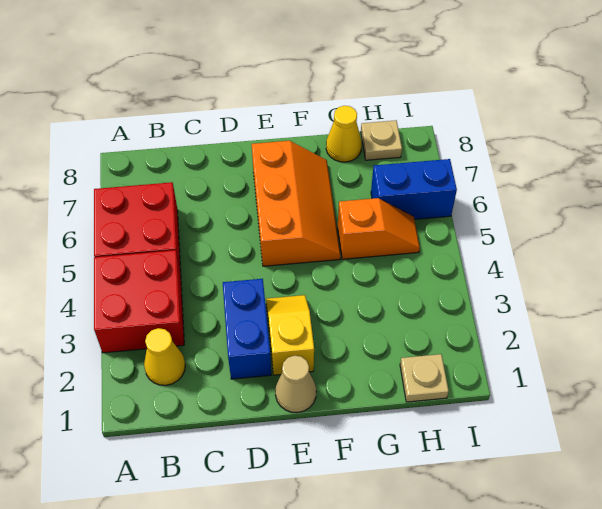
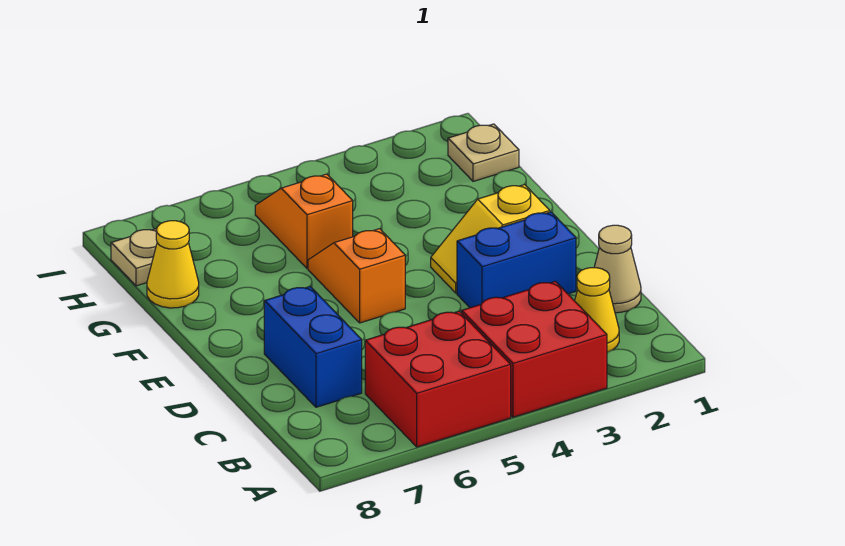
tan 1x1 cone [275,356,316,413] -> tan 1x1 cone moved to [594,225,641,313]
orange 2x3 slope [252,141,340,266] -> orange 1x2 slope [308,229,405,323]
blue 1x2 brick [371,159,457,219] -> blue 1x2 brick moved to [264,287,362,407]

